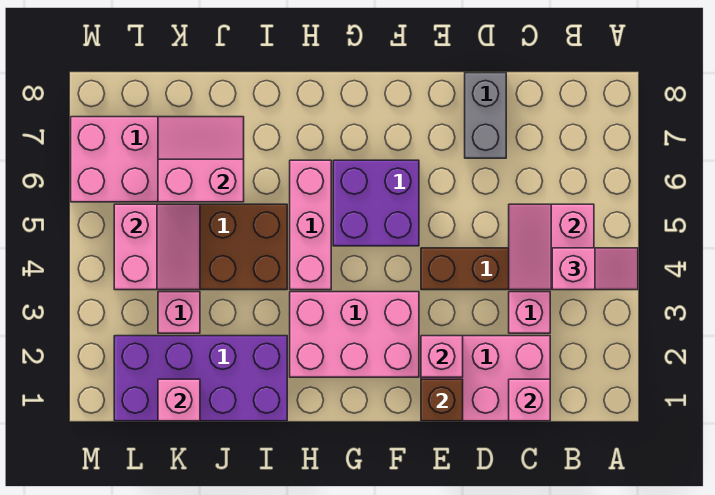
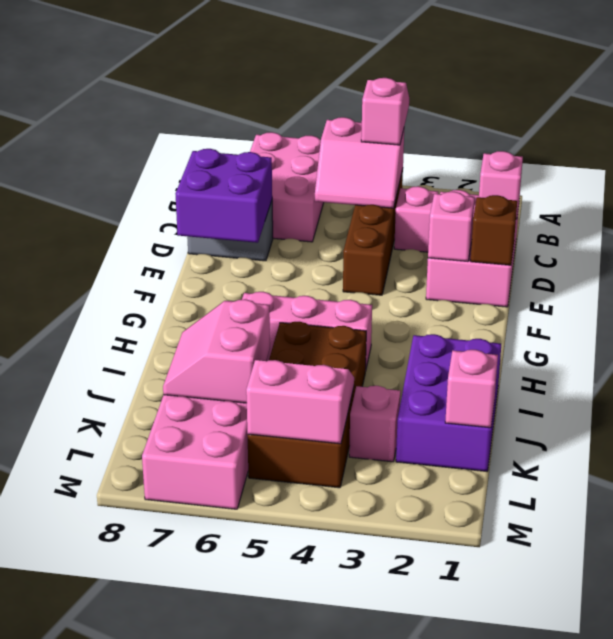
pink 2x3 brick [290,292,419,377] -> pink 2x3 brick moved to [250,132,324,242]
purple 2x2 brick [333,160,419,246] -> purple 2x2 brick moved to [175,149,272,243]
purple 2x4 brick [114,336,287,421] -> purple 2x3 brick [396,334,501,471]

